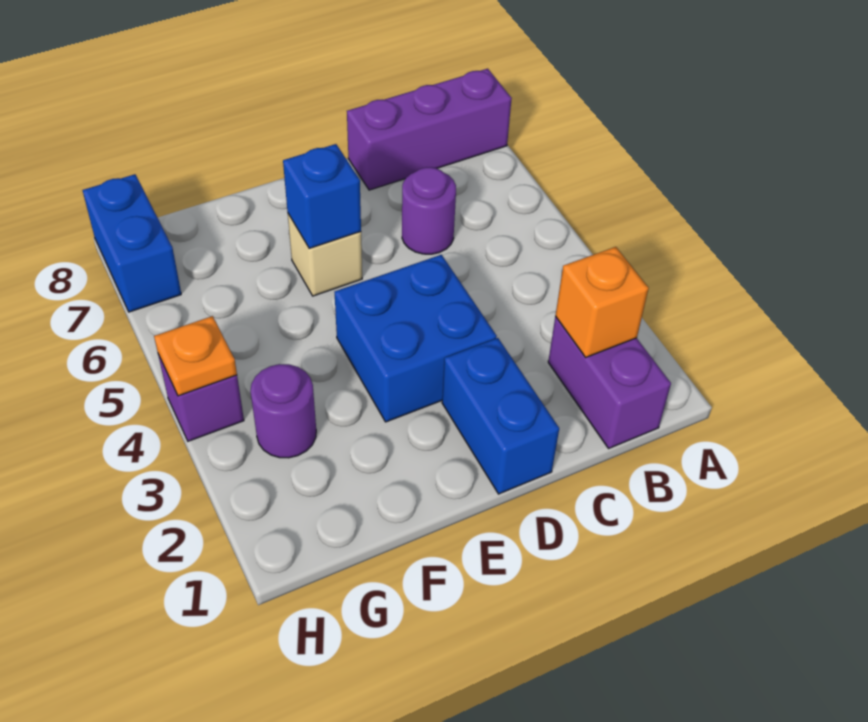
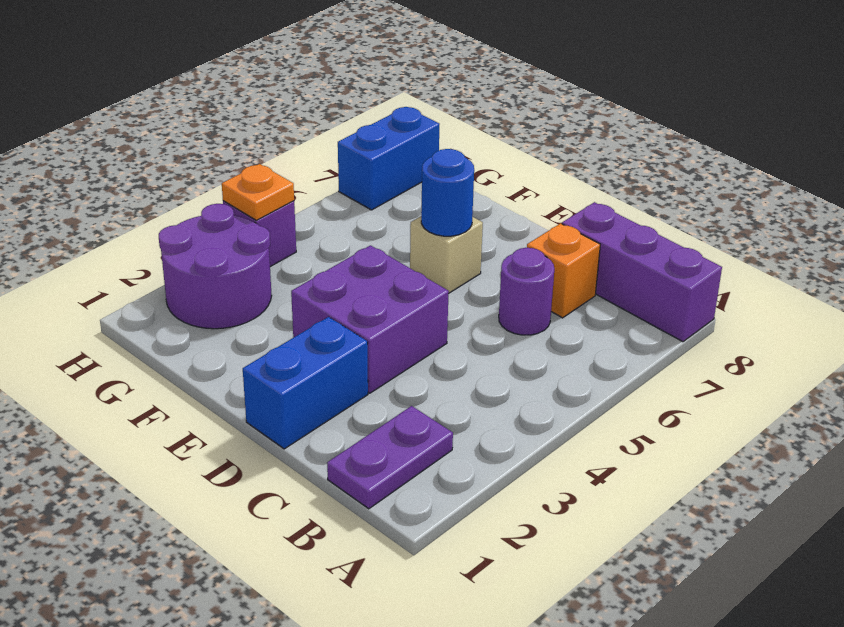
purple 1x2 brick [548,317,671,448] -> purple 1x2 plate [327,406,453,509]
orange 1x1 brick [555,247,649,358] -> orange 1x1 brick moved to [527,223,600,318]
blue 2x2 brick [335,255,497,422] -> purple 2x2 brick [291,245,449,393]
blue 1x1 brick [283,144,361,248] -> blue 1x1 round brick [421,149,474,236]
purple 1x1 round brick [250,364,316,458] -> purple 2x2 round brick [159,204,272,329]

